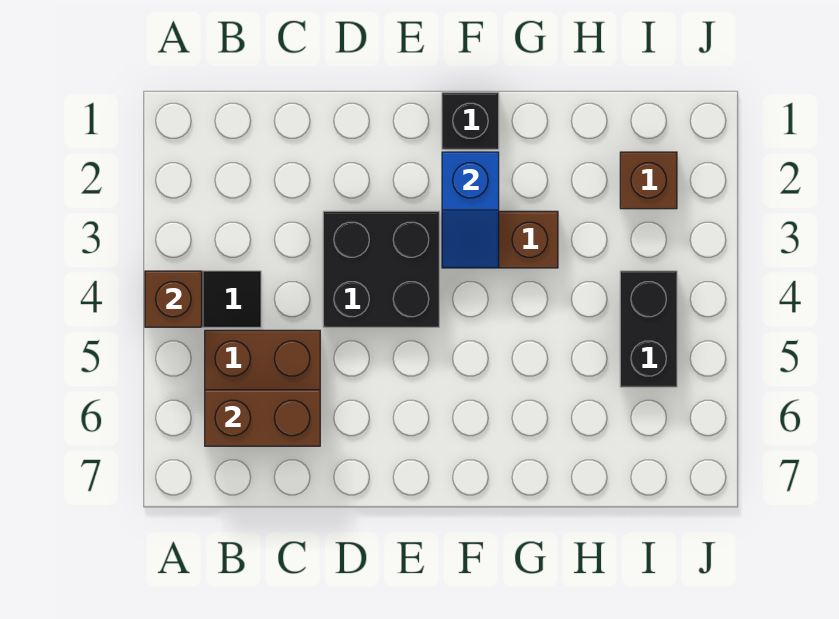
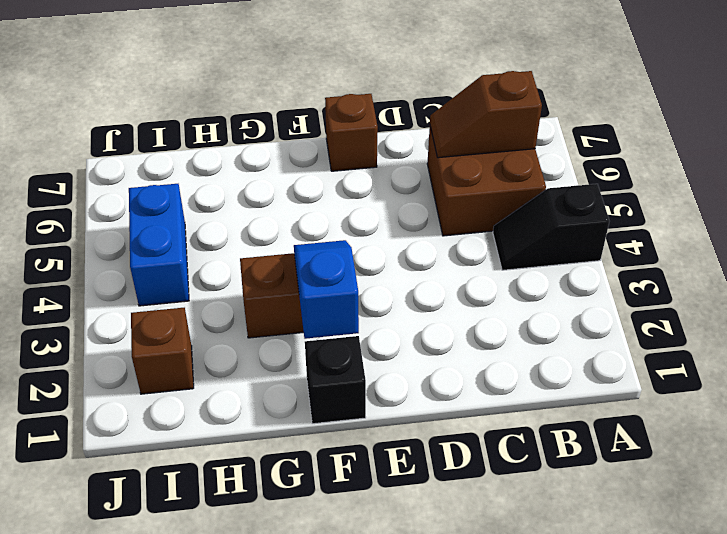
brown 1x1 brick [145,271,202,327] -> brown 1x1 brick moved to [325,94,378,171]
brown 1x2 brick [205,390,320,446] -> brown 1x2 slope [430,71,542,158]
black 2x2 brick [323,211,439,327] -> none
black 1x2 brick [620,271,677,387] -> blue 1x2 brick [129,184,189,306]

